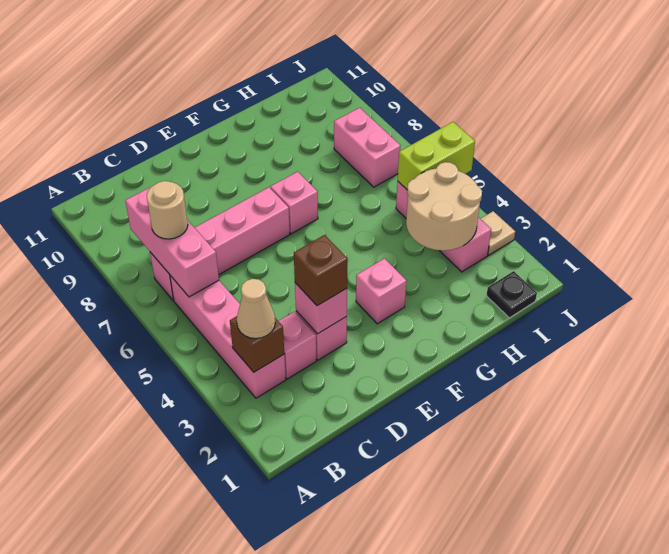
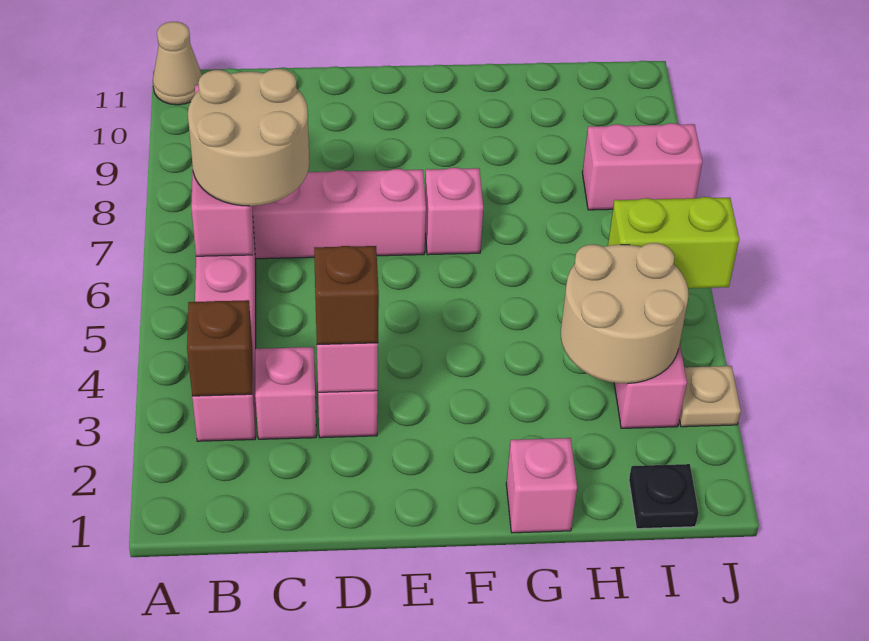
tan 1x1 cone [237,279,275,339] -> tan 1x1 cone moved to [153,22,202,105]
tan 1x1 round brick [147,181,188,239] -> tan 2x2 round brick [188,69,309,206]
pink 1x1 brick [356,258,406,324] -> pink 1x1 brick moved to [506,438,577,533]
pink 1x2 brick [334,108,401,187] -> pink 1x2 brick turned to [582,123,702,210]

